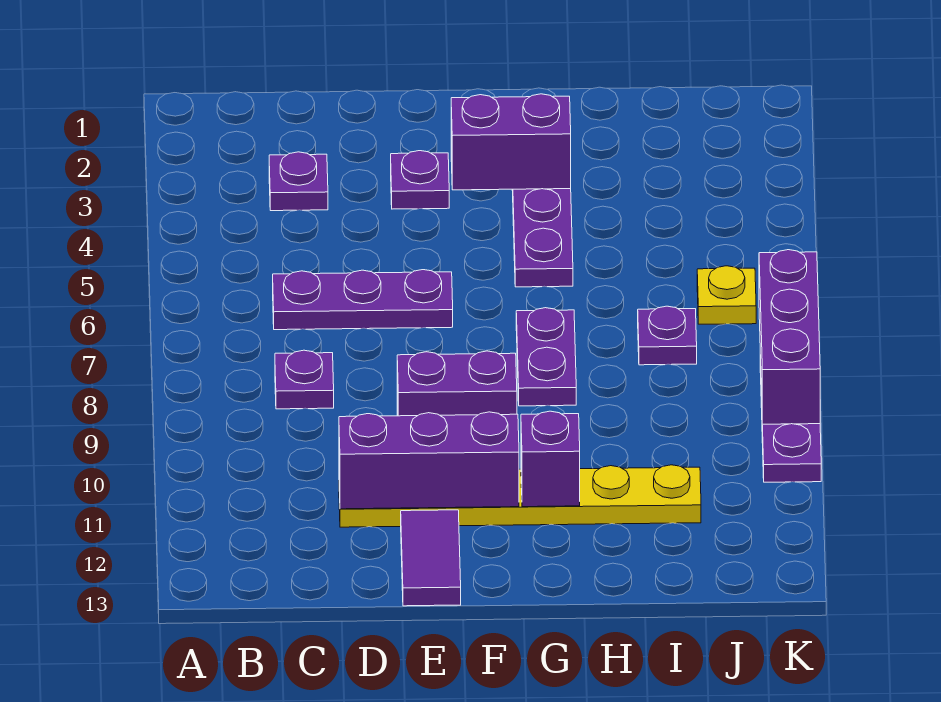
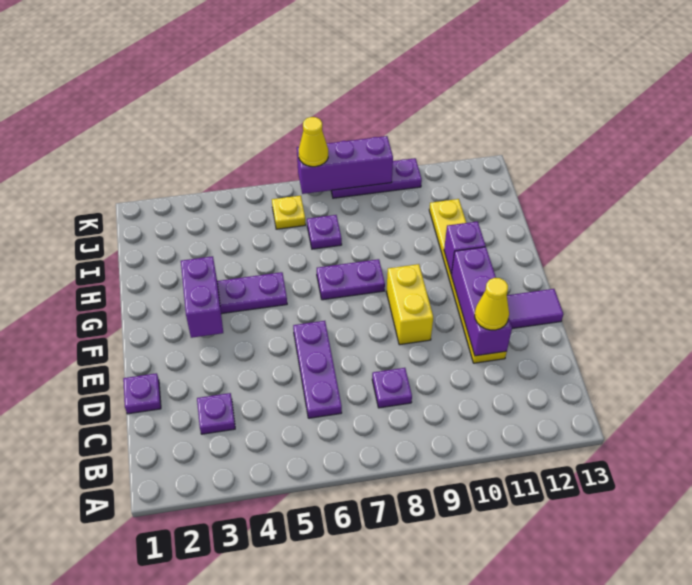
none -> yellow 1x1 cone [475,278,509,330]
purple 1x1 plate [391,151,449,209] -> purple 1x1 plate moved to [123,373,161,414]
purple 1x2 brick [397,351,517,416] -> yellow 1x2 brick [386,264,433,345]
none -> yellow 1x1 cone [299,117,328,167]

